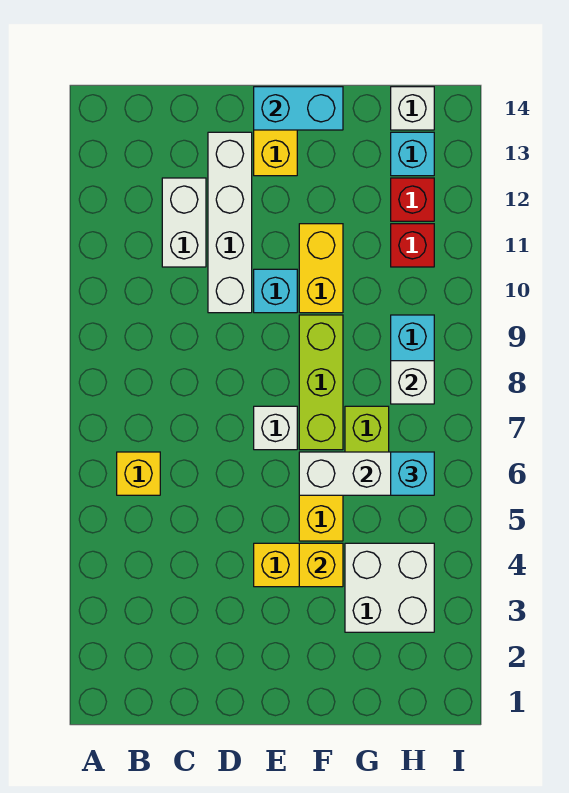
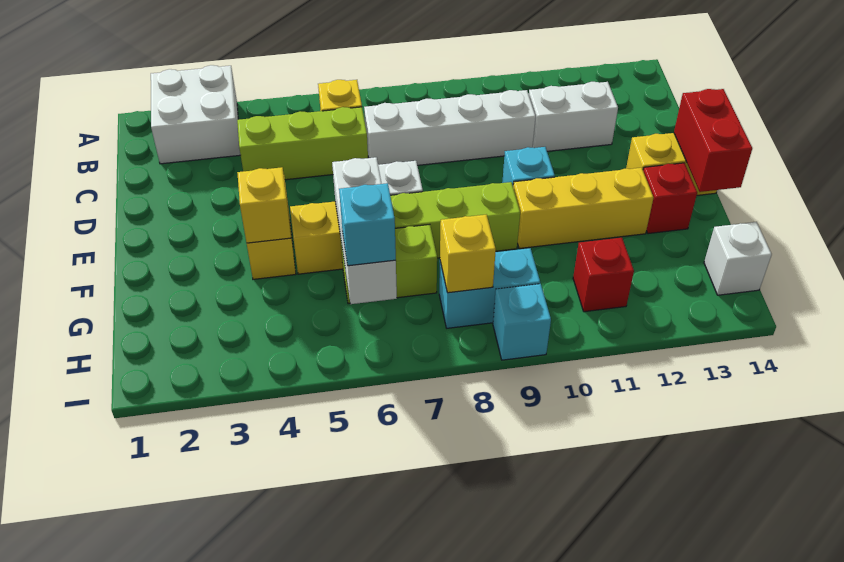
none -> lime 1x3 brick [237,107,368,180]
white 1x4 brick [208,132,252,313] -> white 1x4 brick moved to [364,90,536,165]
cyan 1x2 brick [254,87,343,130] -> red 1x2 brick [674,89,752,192]
yellow 1x2 brick [299,224,343,313] -> yellow 1x3 brick [513,168,653,249]
white 2x2 brick [345,543,434,632] -> white 2x2 brick moved to [151,65,240,164]
white 1x1 brick [391,361,434,404] -> yellow 1x1 brick [440,215,496,293]
red 1x1 brick [391,178,434,221] -> red 1x1 brick moved to [643,163,697,234]
cyan 1x1 brick [391,132,434,176] -> cyan 1x1 brick moved to [493,284,551,360]

